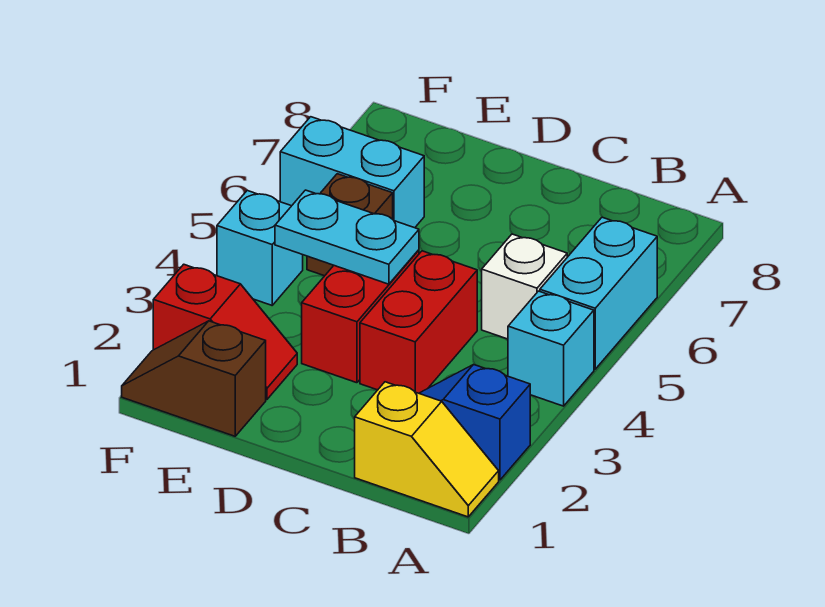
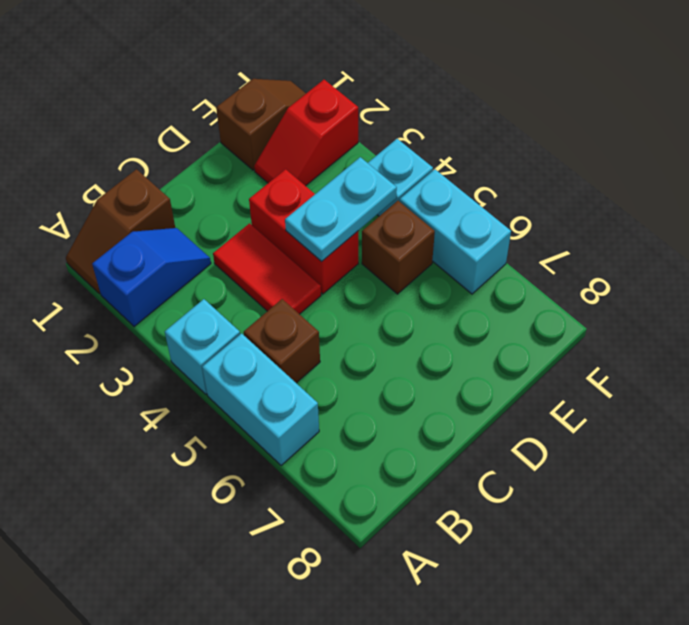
yellow 1x2 slope [355,382,499,517] -> brown 1x2 slope [66,169,175,294]
white 1x1 brick [482,234,567,339] -> brown 1x1 brick [244,299,320,383]
red 1x2 brick [360,251,477,393] -> red 1x2 tile [213,223,321,314]
cyan 1x2 brick [280,117,424,228] -> cyan 1x2 brick turned to [400,169,511,294]

